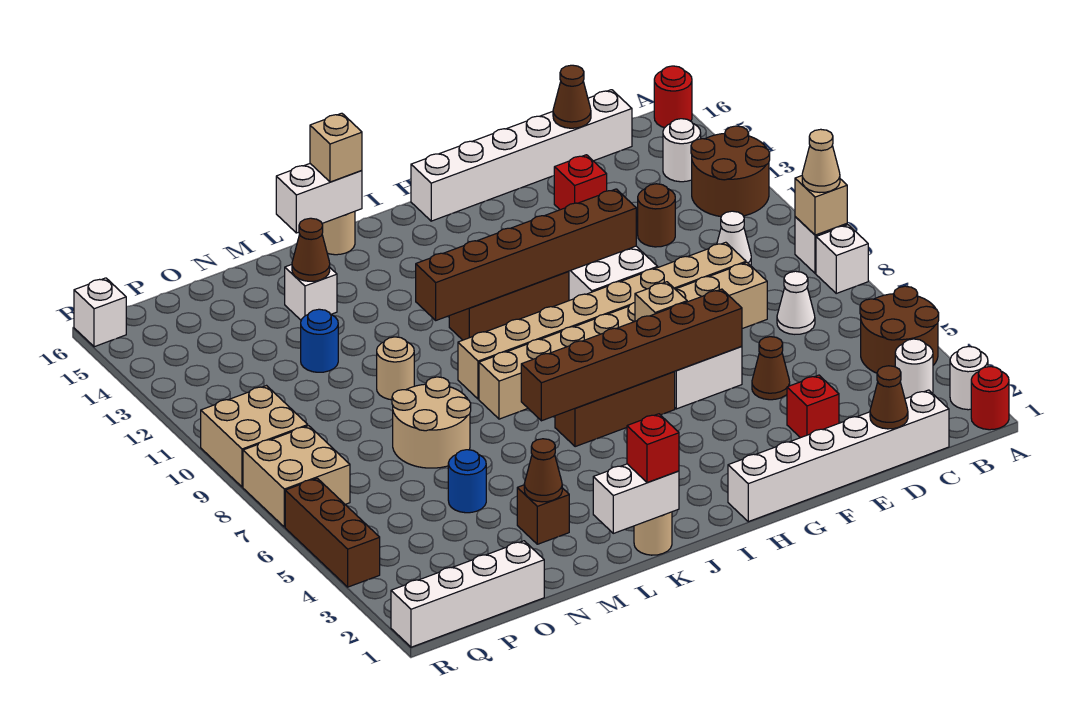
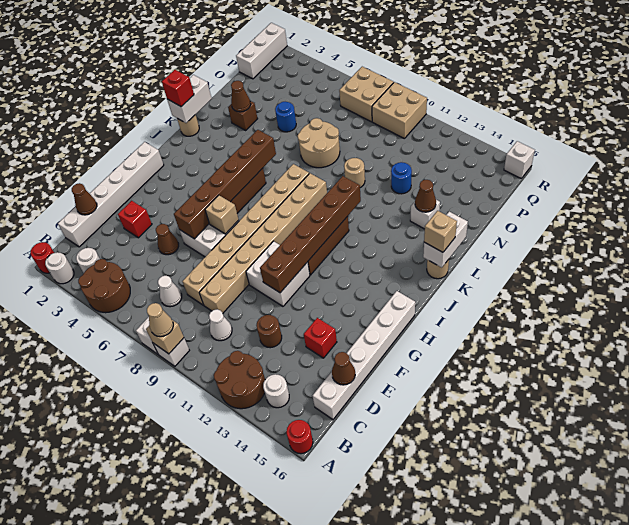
white 1x4 brick [391,541,544,647] -> white 1x3 brick [236,23,287,79]
brown 1x3 brick [285,478,380,587] -> none

